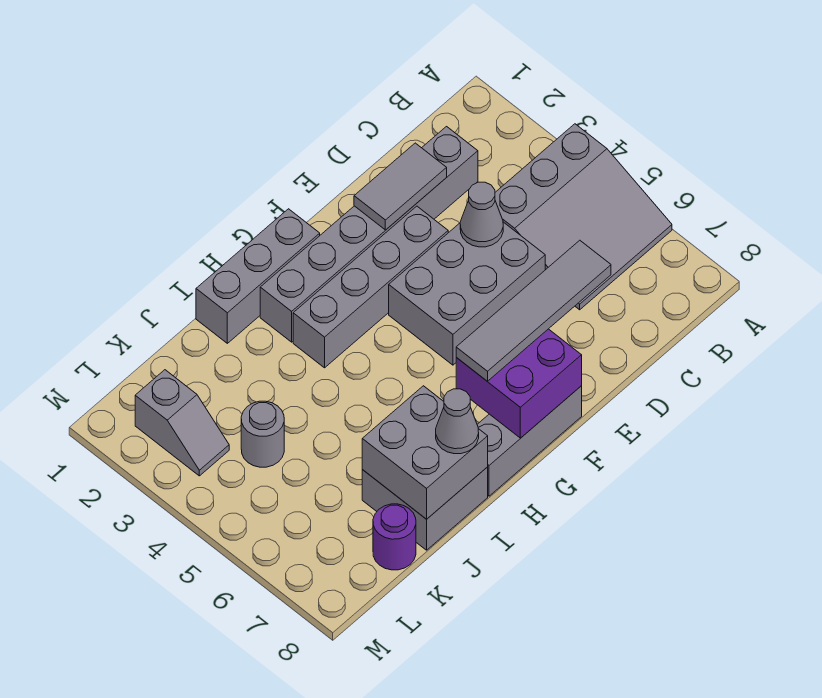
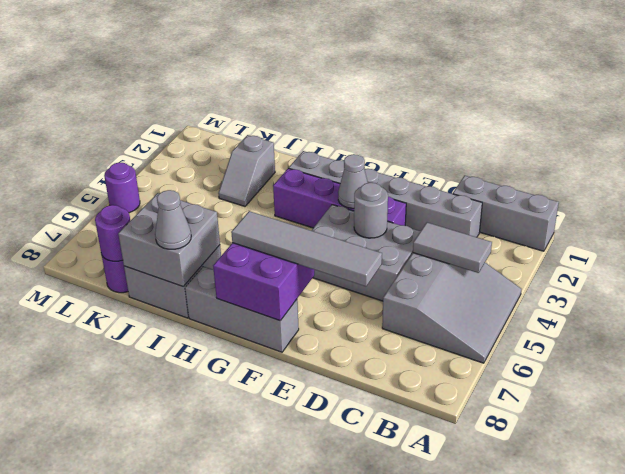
grey 3x3 slope [495,124,672,310] -> grey 3x3 slope turned to [382,253,521,363]
grey 1x2 tile [354,143,447,230] -> grey 1x2 tile moved to [413,223,492,273]
grey 1x1 cone [460,182,503,247] -> grey 1x1 cone moved to [338,154,368,209]
grey 1x4 brick [293,206,448,368] -> purple 1x4 brick [273,168,406,228]
grey 1x3 brick [196,209,320,343] -> grey 1x3 brick moved to [453,176,559,251]
grey 1x1 round brick [241,401,284,467] -> grey 1x1 round brick moved to [354,183,388,238]
none -> purple 1x1 round brick [95,205,130,261]
grey 1x2 slope [135,370,229,476] -> grey 1x2 slope moved to [218,135,275,206]
none -> purple 1x1 round brick [104,162,140,213]

